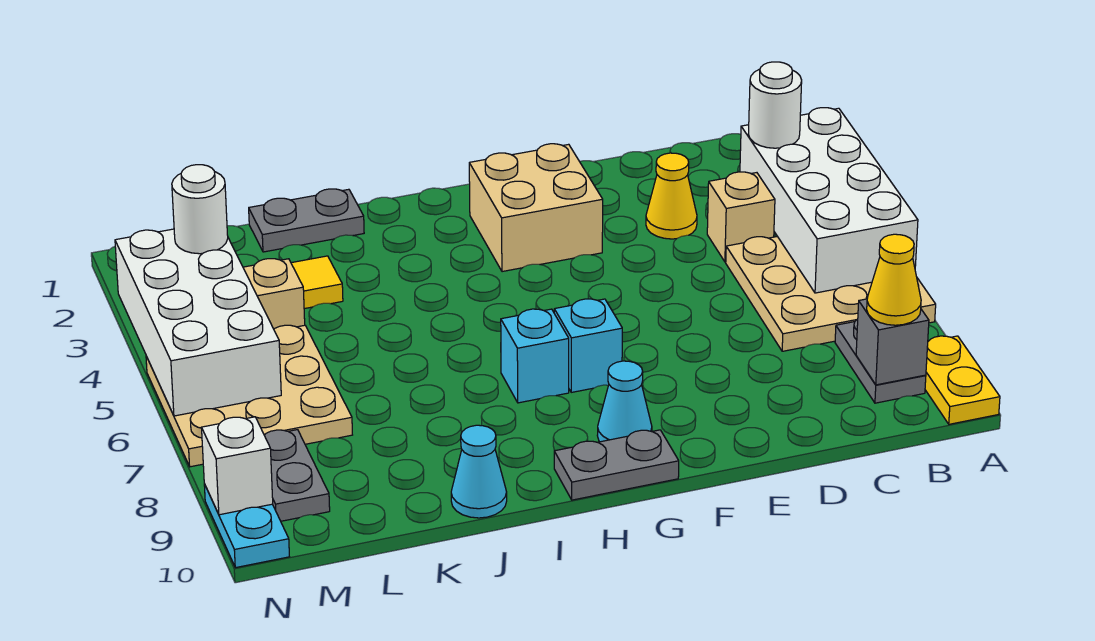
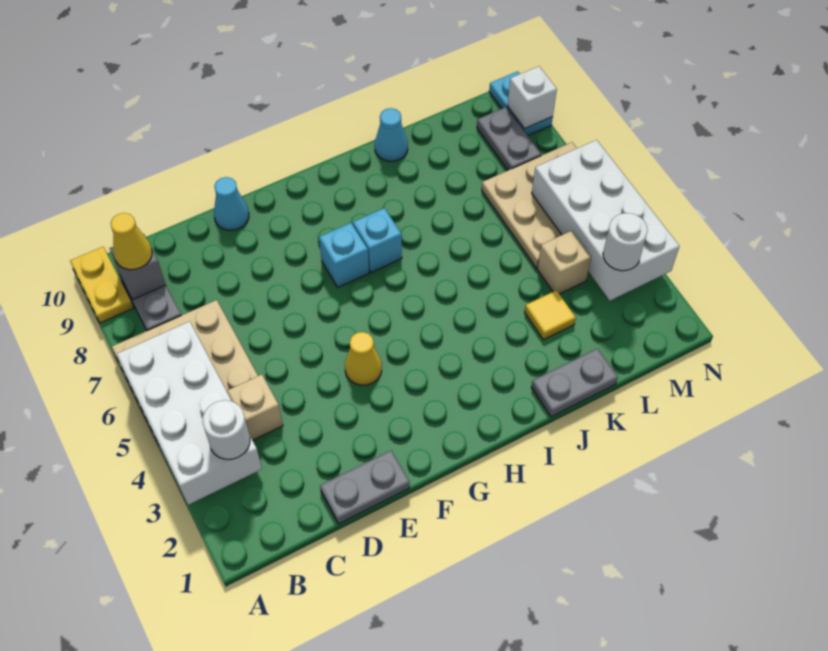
yellow 1x1 cone [646,153,697,239] -> yellow 1x1 cone moved to [345,332,382,385]
tan 2x2 brick [469,144,603,272] -> none
cyan 1x1 cone [597,361,652,442] -> cyan 1x1 cone moved to [214,177,249,230]
grey 1x2 plate [554,430,679,500] -> grey 1x2 plate moved to [320,451,410,524]

